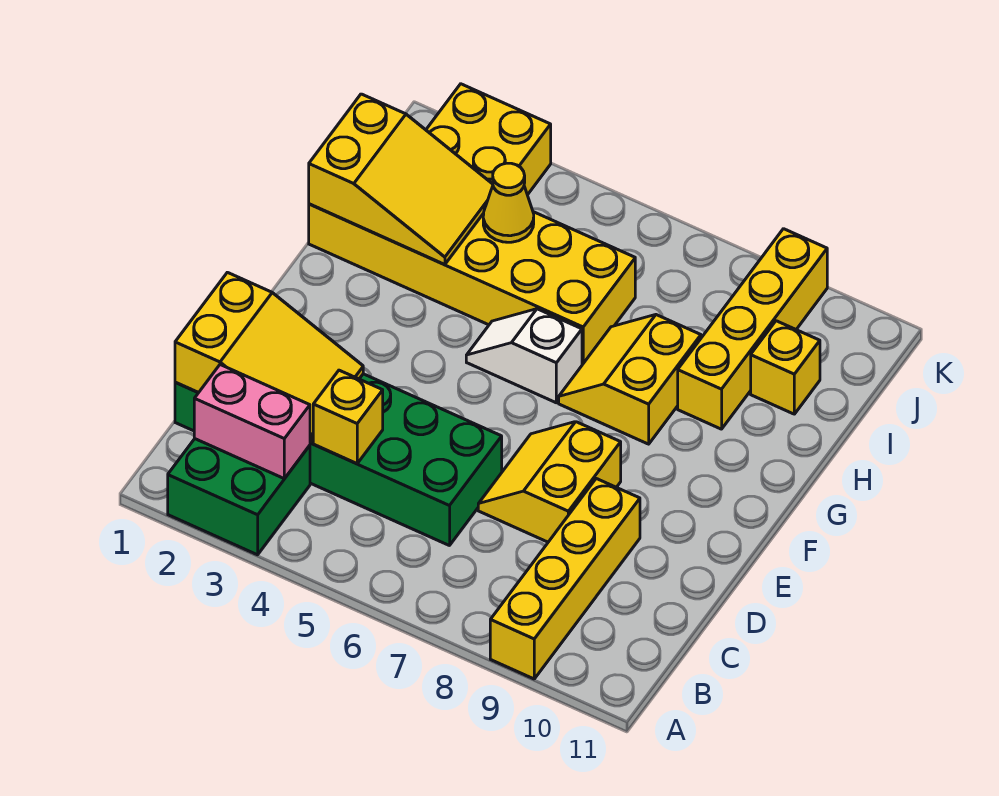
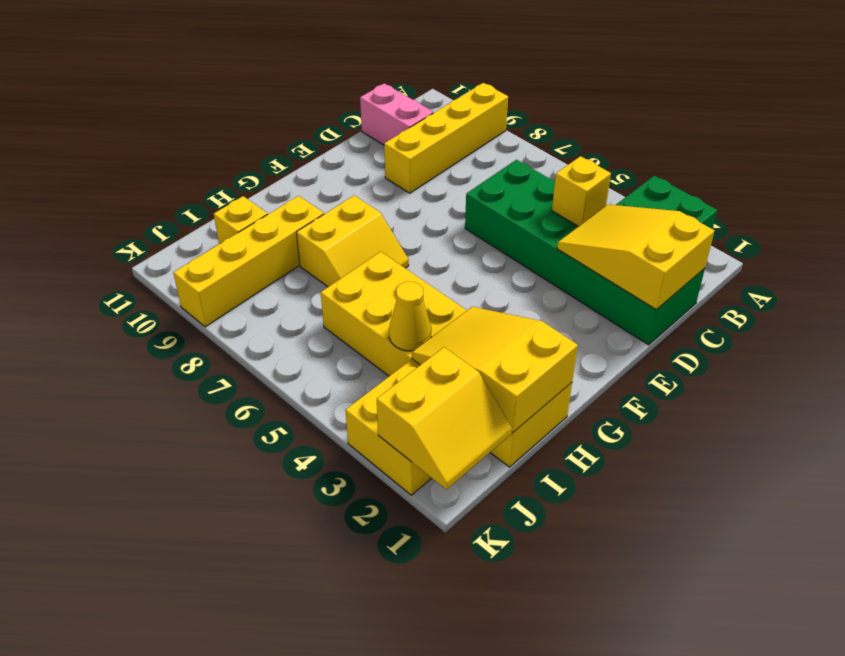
pink 1x2 brick [194,365,310,479] -> pink 1x2 brick moved to [360,83,433,145]
yellow 2x2 slope [478,422,621,542] -> yellow 2x2 slope moved to [377,347,512,489]
white 1x2 slope [466,309,582,403] -> none

